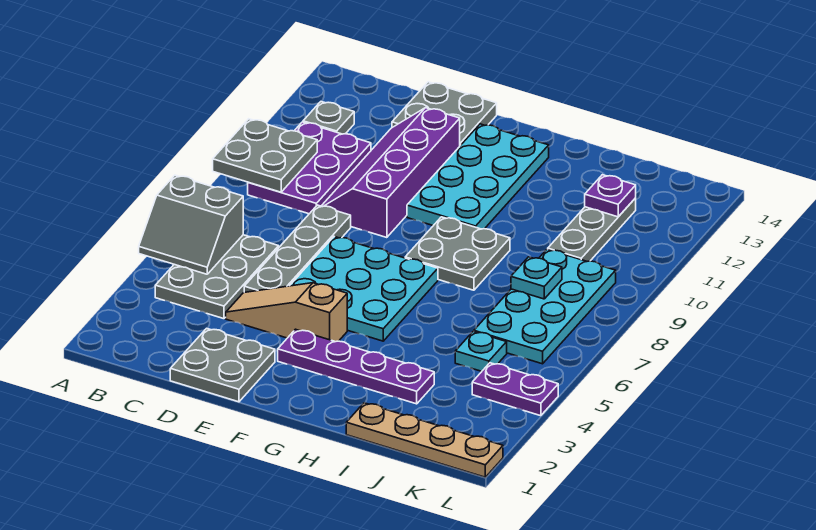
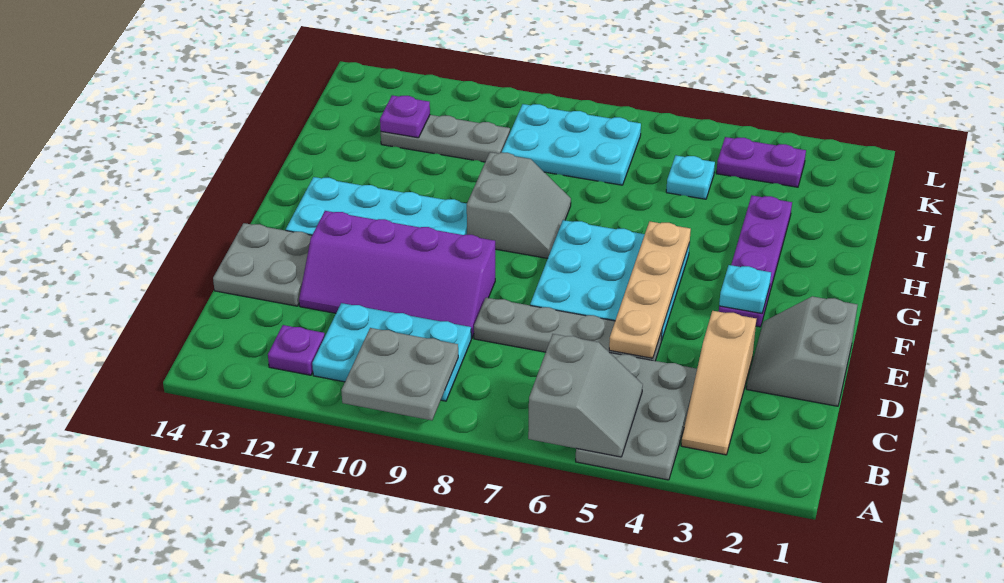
grey 2x3 plate [155,235,279,319] -> grey 2x3 plate turned to [576,353,697,480]
purple 2x3 plate [248,122,371,214] -> cyan 2x3 plate [312,303,471,401]
grey 1x1 plate [303,101,354,134] -> purple 1x1 plate [268,325,325,375]
grey 2x2 plate [170,328,275,402] -> grey 2x2 slope [747,296,857,406]
tan 1x3 slope [226,283,347,342] -> tan 1x3 slope moved to [681,311,756,455]
grey 2x2 plate [405,217,510,290] -> grey 2x2 slope [467,152,571,258]
tan 1x4 plate [346,403,503,477] -> tan 1x4 plate moved to [609,221,691,358]
cyan 2x4 plate [474,249,616,364] -> cyan 2x3 plate [502,104,641,185]
cyan 1x1 plate [511,257,562,299] -> cyan 1x1 plate moved to [719,265,771,313]
purple 1x2 plate [472,363,558,416] -> purple 1x2 plate turned to [716,137,806,187]

